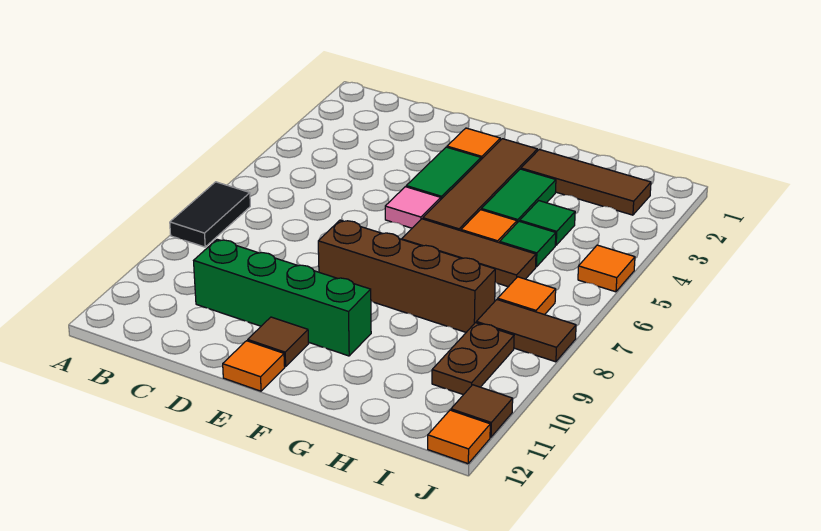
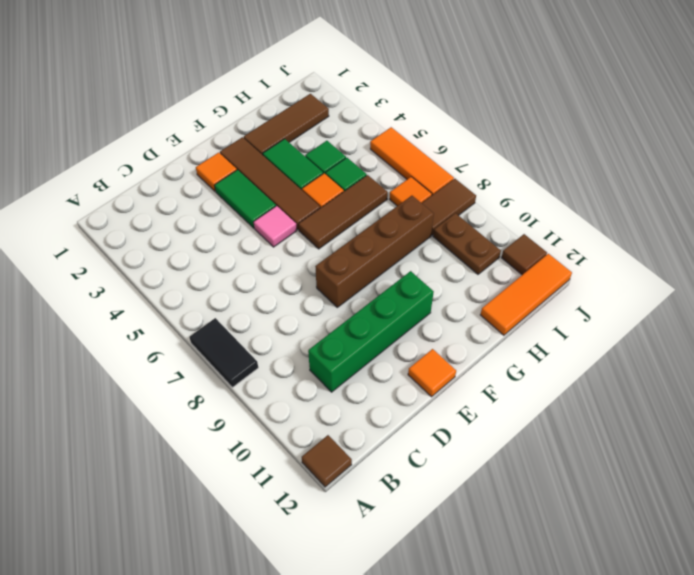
brown 1x1 tile [248,317,309,367] -> brown 1x1 tile moved to [302,435,352,487]
orange 1x1 tile [578,245,635,292] -> orange 1x3 tile [370,127,454,195]
orange 1x1 tile [428,410,490,464] -> orange 1x3 tile [480,254,572,335]

